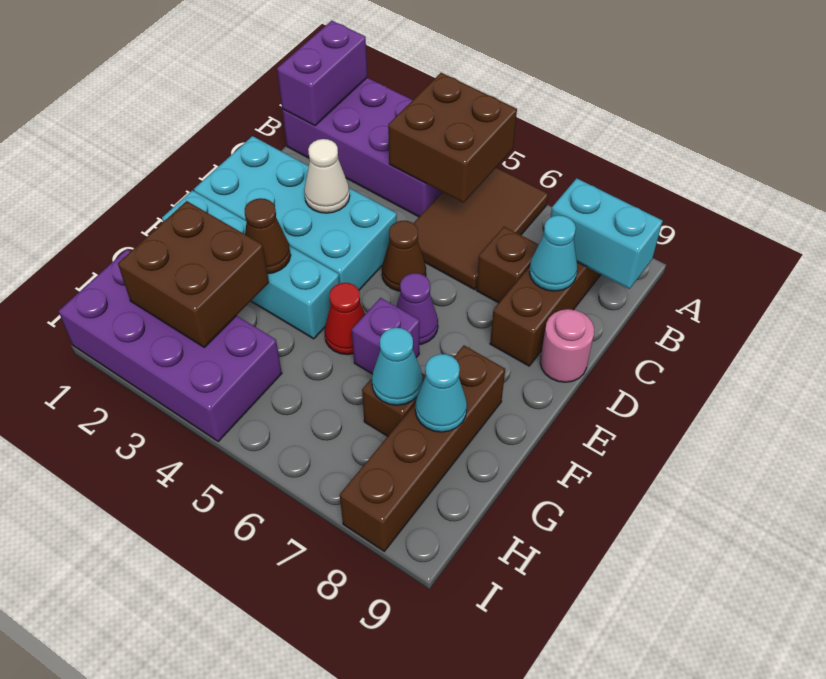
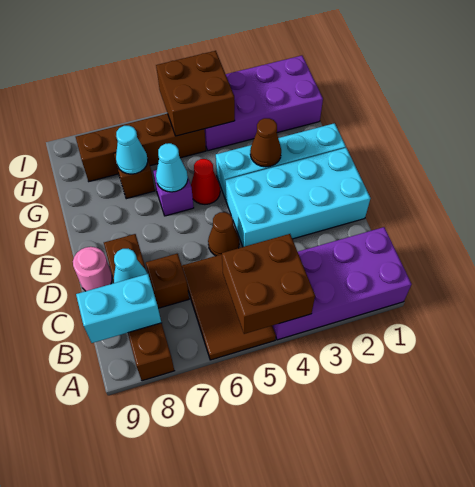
purple 1x2 brick [277,21,367,125] -> none
white 1x1 cone [304,139,350,213] -> none
purple 1x1 cone [396,273,438,344] -> none
brown 1x4 brick [340,345,505,551] -> brown 1x4 brick turned to [76,114,206,181]
brown 2x2 brick [118,201,269,347] -> brown 2x2 brick moved to [156,51,235,136]
cyan 1x1 cone [415,354,467,432] -> cyan 1x1 cone moved to [156,143,188,192]

